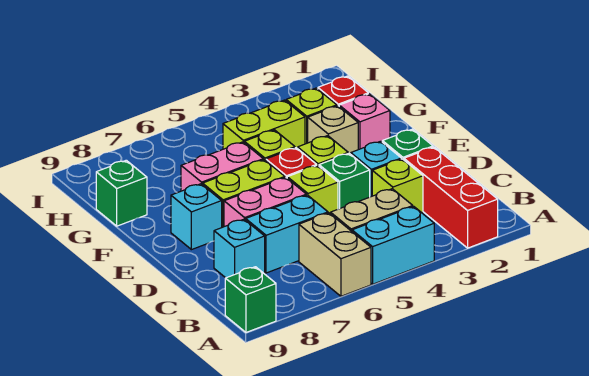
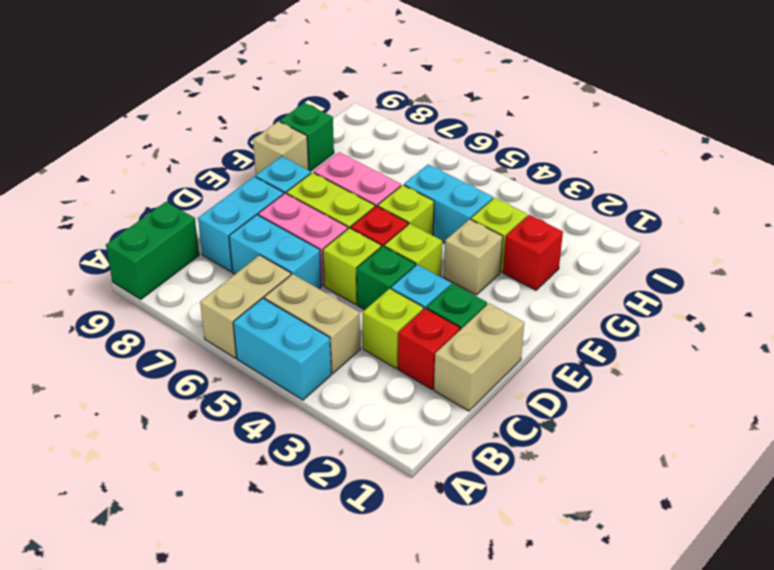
red 1x3 brick [404,147,498,248] -> red 1x1 brick [398,308,460,389]
green 1x1 brick [225,267,276,332] -> green 1x2 brick [106,202,199,299]
none -> tan 1x2 brick [434,303,524,411]
cyan 1x1 brick [214,219,265,278] -> cyan 1x2 brick [198,176,284,272]
pink 1x1 brick [339,94,390,150] -> none
none -> tan 1x1 brick [253,121,309,175]
lime 1x2 brick [223,100,305,149] -> cyan 1x2 brick [404,164,493,242]

